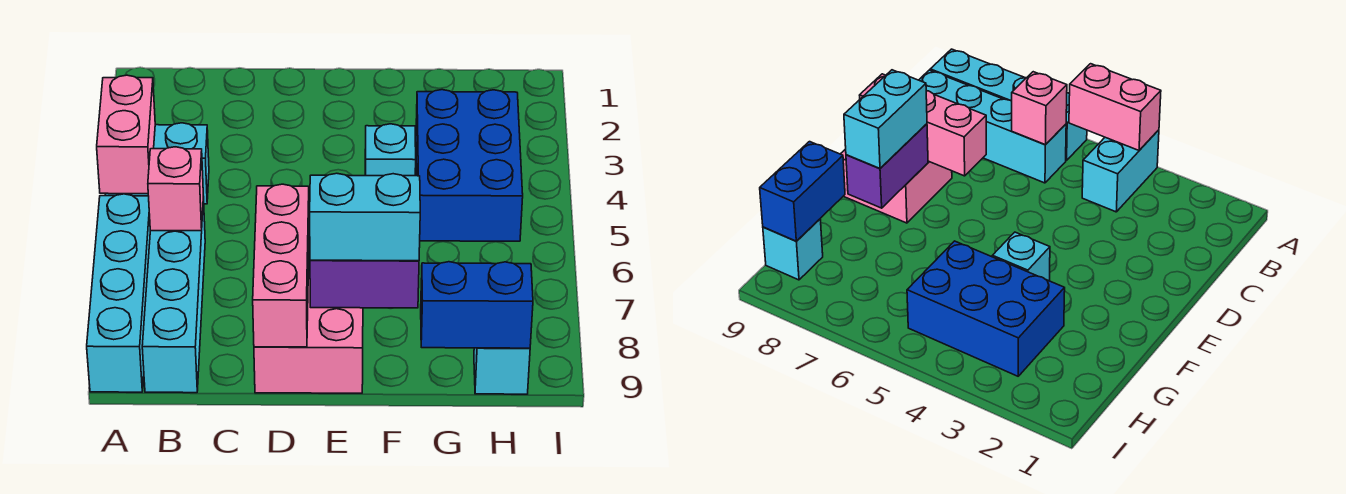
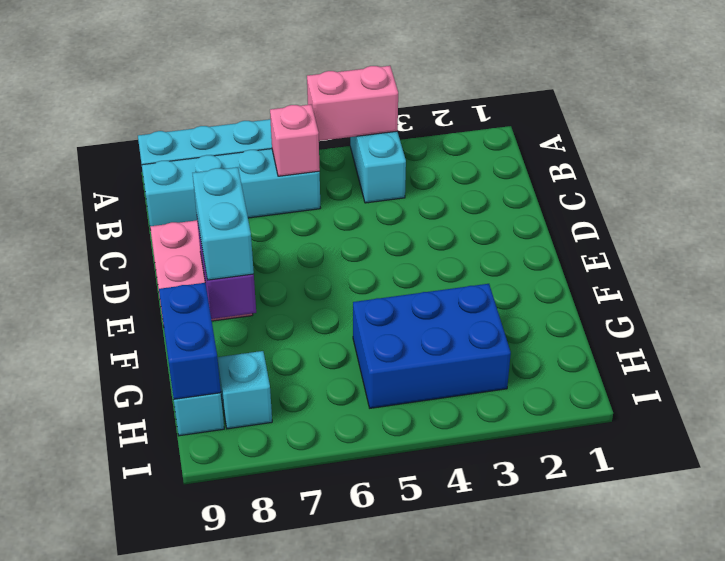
pink 1x3 brick [253,184,309,347] -> none
cyan 1x1 brick [365,124,416,176] -> cyan 1x1 brick moved to [217,351,272,429]

